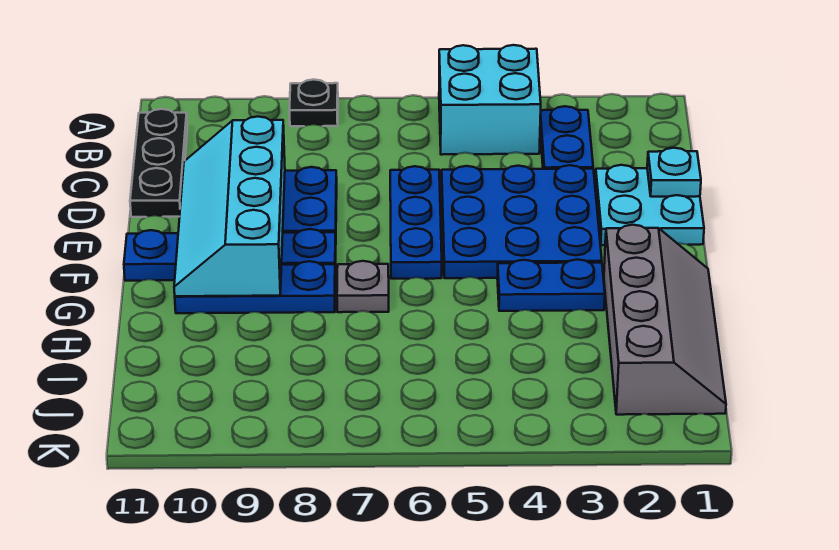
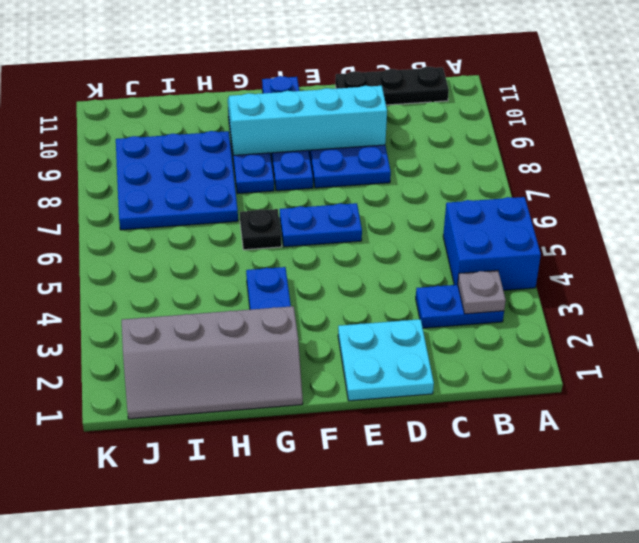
cyan 2x2 brick [439,45,541,155] -> blue 2x2 brick [443,197,541,290]
black 1x1 plate [290,80,338,126] -> black 1x1 plate moved to [240,209,282,250]
cyan 1x1 plate [647,148,701,197] -> none
blue 3x3 plate [442,165,602,278] -> blue 3x3 plate moved to [116,131,238,230]
blue 1x3 plate [390,166,442,279] -> blue 1x2 plate [280,203,362,247]
grey 1x1 plate [337,261,389,312] -> grey 1x1 plate moved to [458,270,506,314]

